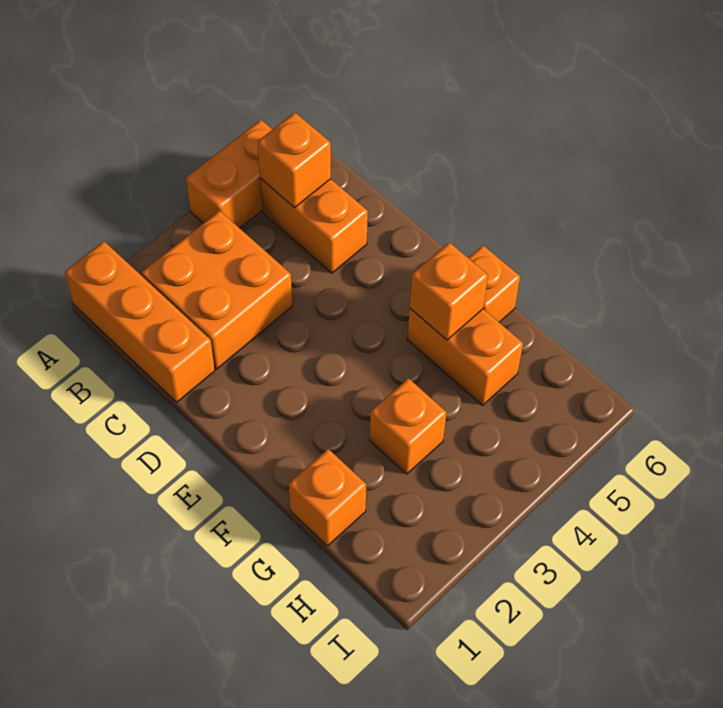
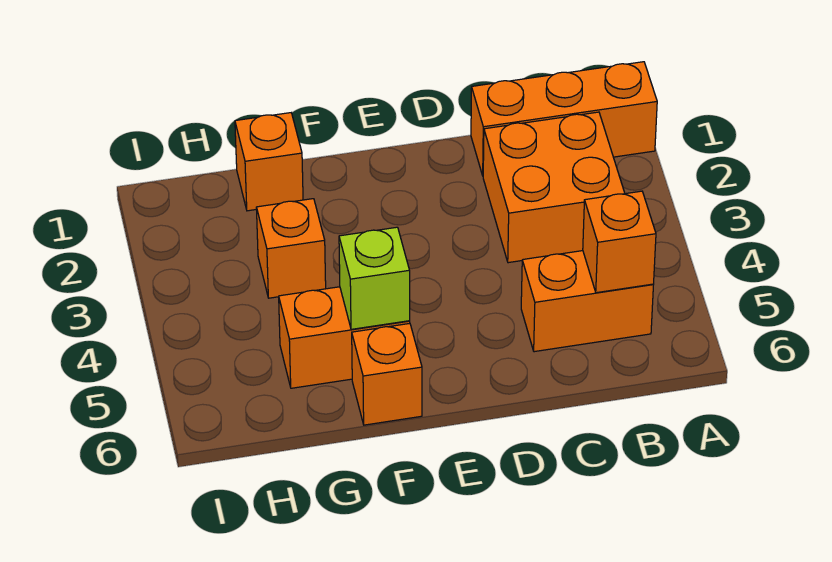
orange 1x2 brick [186,120,273,228] -> none
orange 1x1 brick [410,242,488,340] -> lime 1x1 brick [339,227,410,329]

